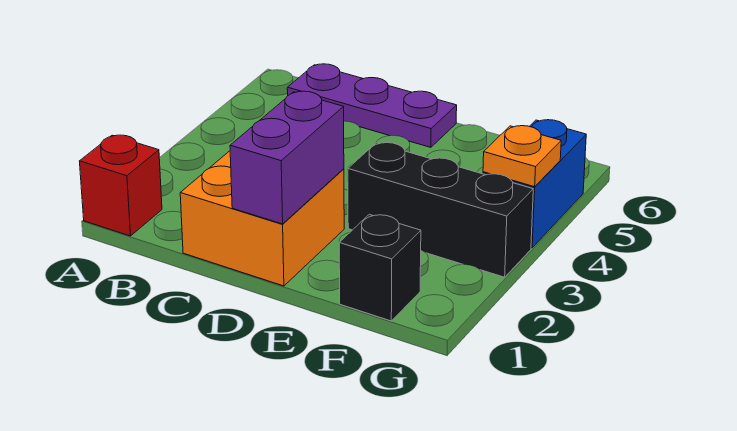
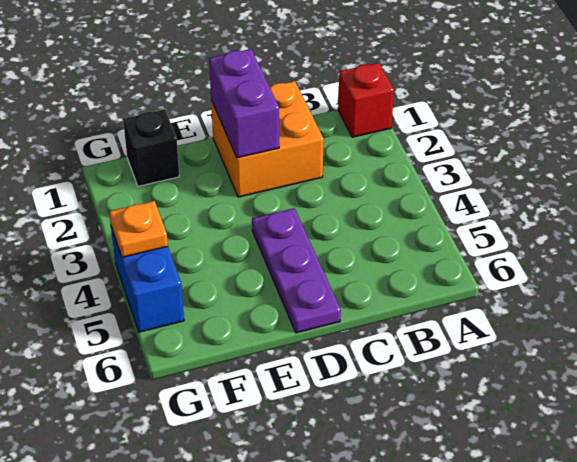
purple 1x3 plate [287,64,457,147] -> purple 1x3 plate turned to [252,208,341,333]
black 1x3 brick [348,143,533,277] -> none

